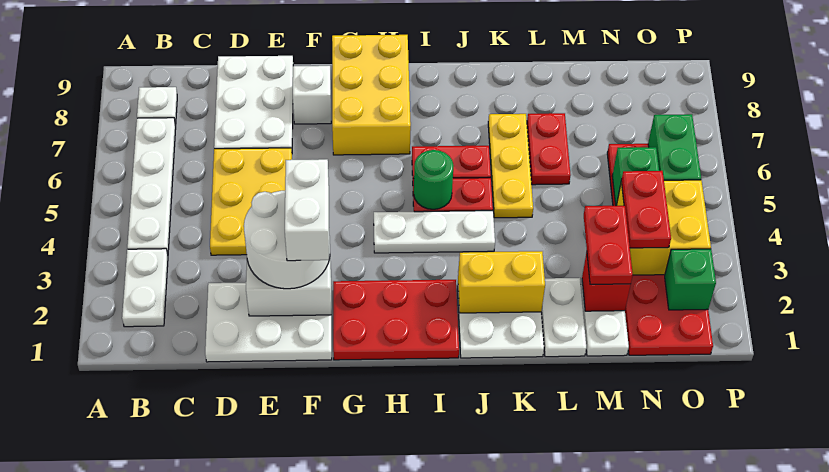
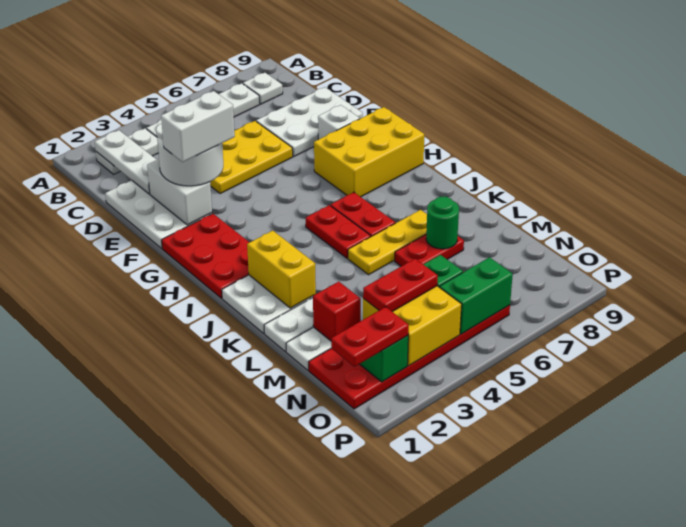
white 1x3 plate [374,211,495,253] -> white 1x3 plate moved to [95,130,157,194]
green 1x1 round brick [414,150,454,209] -> green 1x1 round brick moved to [426,197,459,249]
red 1x2 plate [584,206,633,284] -> red 1x2 plate moved to [331,307,409,367]

